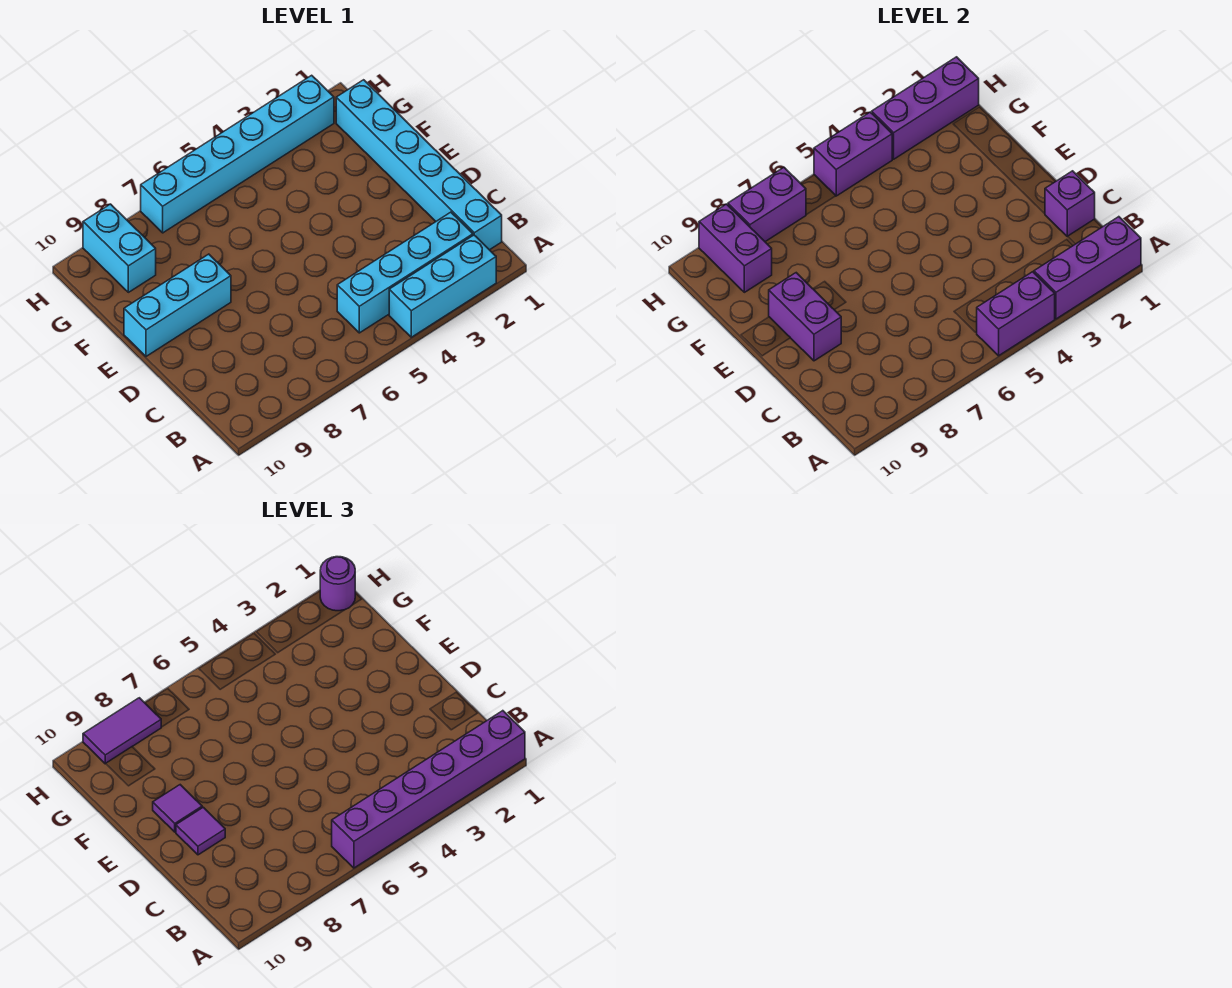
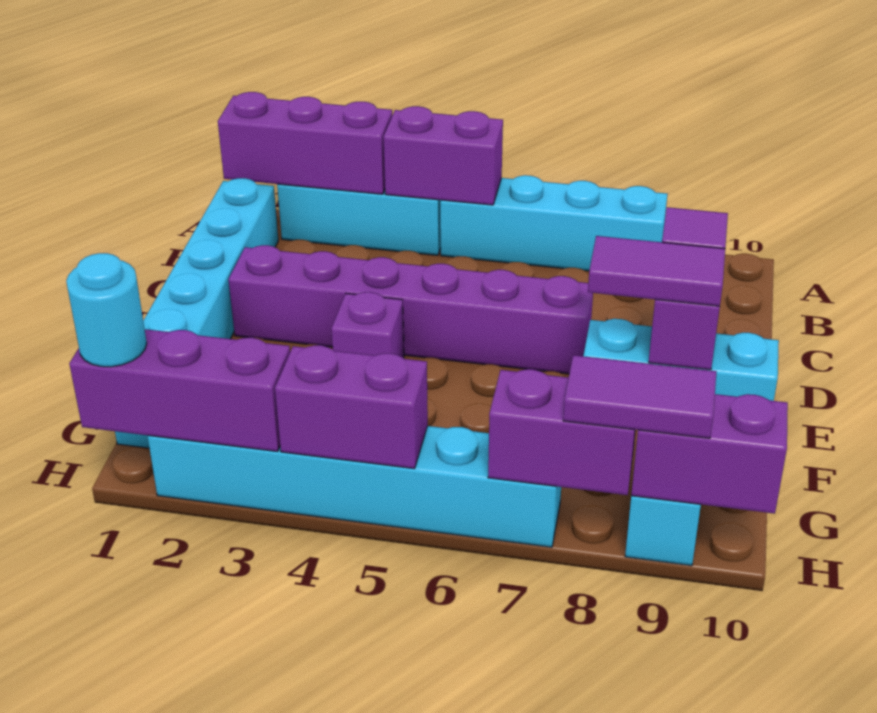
purple 1x6 brick [332,711,525,868] -> purple 1x6 brick moved to [228,245,593,374]
cyan 1x4 brick [337,212,473,333] -> cyan 1x4 brick moved to [440,175,668,271]
purple 1x1 brick [1045,171,1095,236] -> purple 1x1 brick moved to [331,292,404,358]
purple 1x1 tile [153,785,202,832] -> purple 1x2 tile [588,236,725,306]
purple 1x2 brick [699,204,772,292] -> purple 1x2 brick turned to [631,394,788,514]
purple 1x1 round brick [320,557,355,611] -> cyan 1x1 round brick [66,253,147,367]

